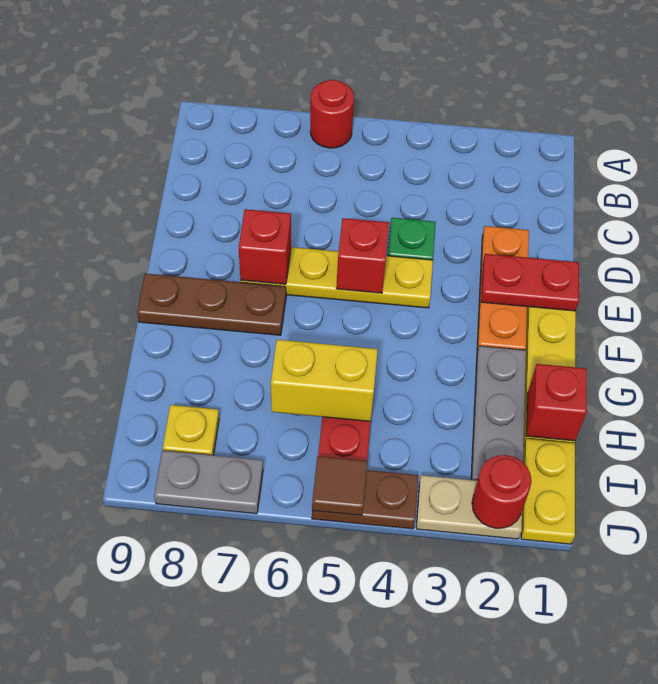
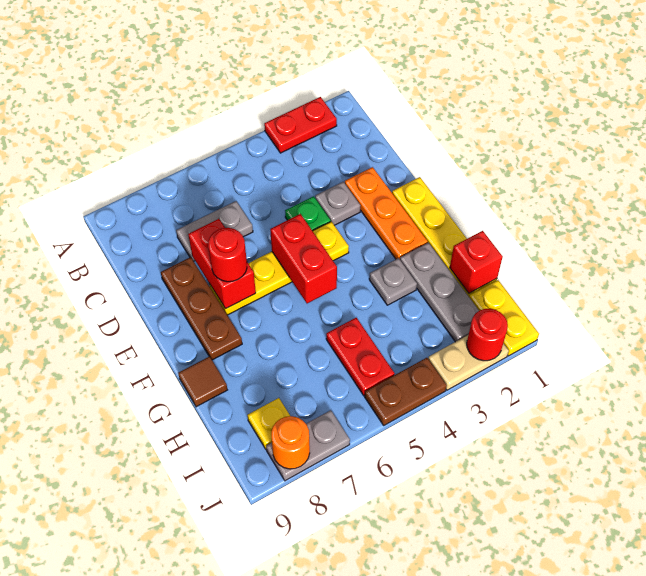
red 1x1 round brick [310,80,354,148] -> red 1x1 round brick moved to [208,228,247,282]
none -> grey 1x2 plate [176,201,253,261]
none -> grey 1x1 plate [315,182,360,225]
red 1x2 plate [481,254,579,311] -> red 1x2 plate moved to [264,97,337,153]
red 1x1 brick [336,218,389,293] -> red 1x2 brick [270,214,337,303]
red 1x1 brick [239,209,291,284] -> red 1x2 brick [188,219,256,309]
brown 1x3 plate [137,274,286,335] -> brown 1x3 plate turned to [161,257,242,360]
none -> grey 1x1 plate [369,258,417,305]
yellow 1x2 brick [271,340,378,421] -> none
brown 1x1 tile [312,456,367,515] -> brown 1x1 tile moved to [178,356,227,407]
none -> orange 1x1 round brick [271,416,310,469]

